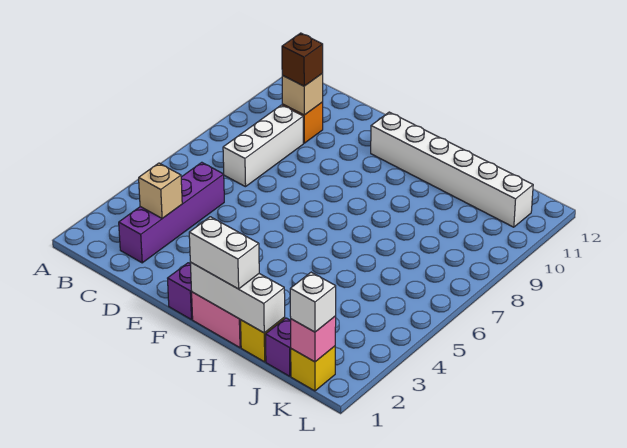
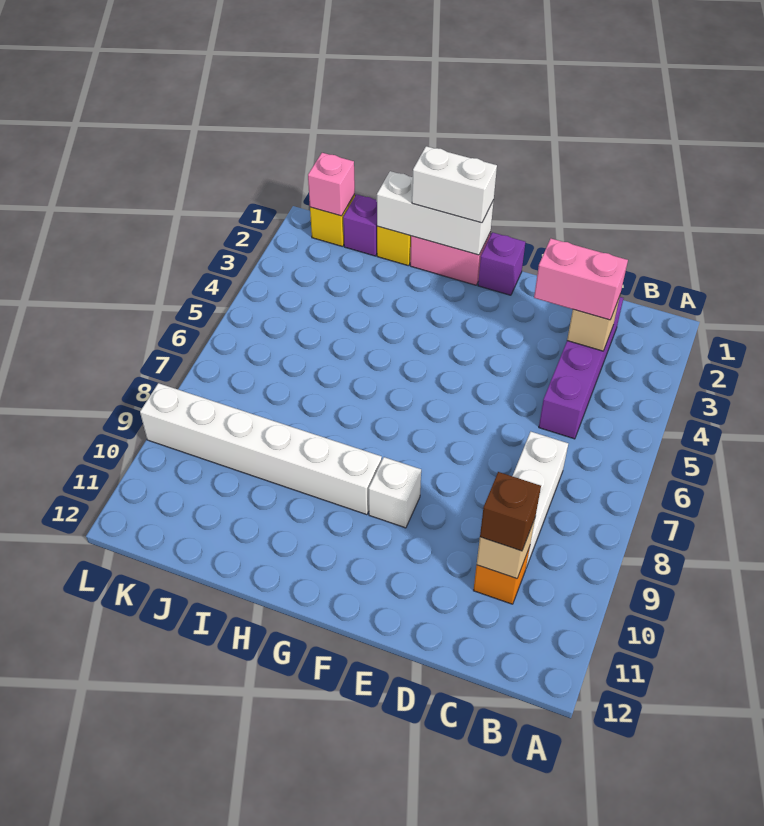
none -> pink 1x2 brick [534,239,628,320]
white 1x6 brick [371,112,533,227] -> white 1x6 brick moved to [140,383,382,515]
white 1x1 brick [290,272,336,332] -> white 1x1 brick moved to [369,457,421,528]

